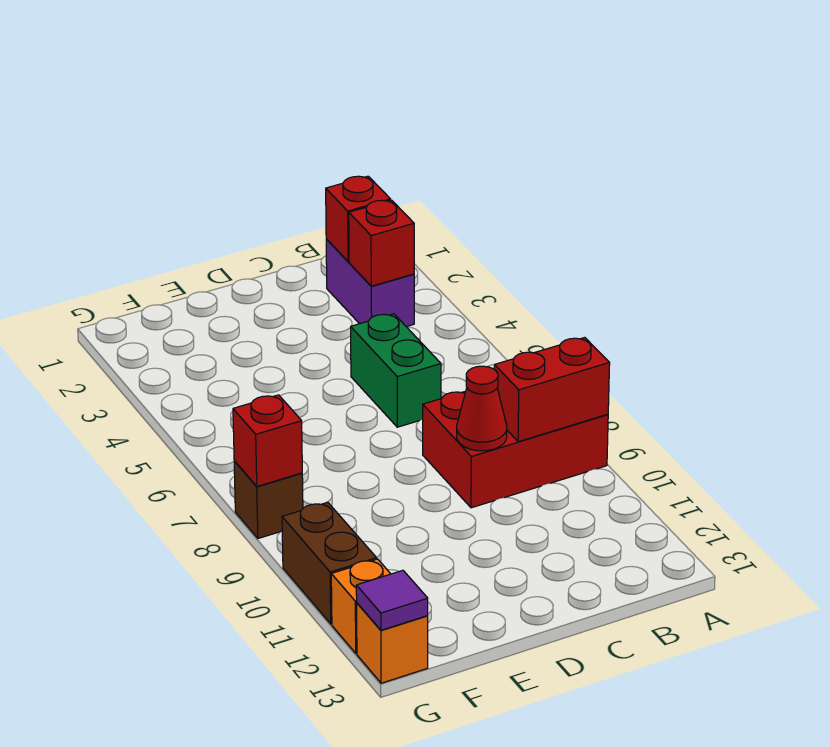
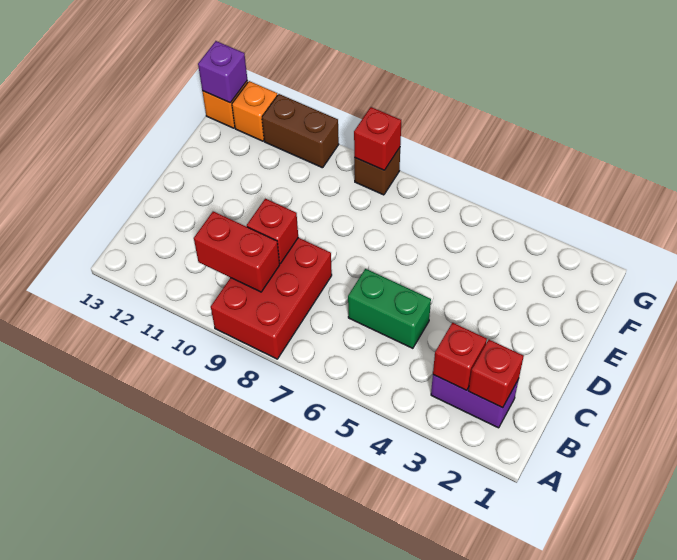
red 1x2 brick [494,338,610,442] -> red 1x2 brick turned to [194,211,280,292]
red 1x1 cone [457,366,507,451] -> red 1x1 brick [247,199,298,263]
purple 1x1 tile [356,570,428,630] -> purple 1x1 brick [198,41,247,103]

